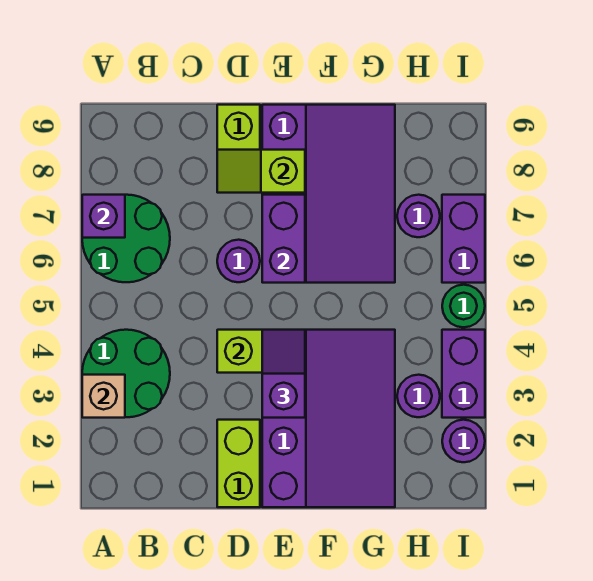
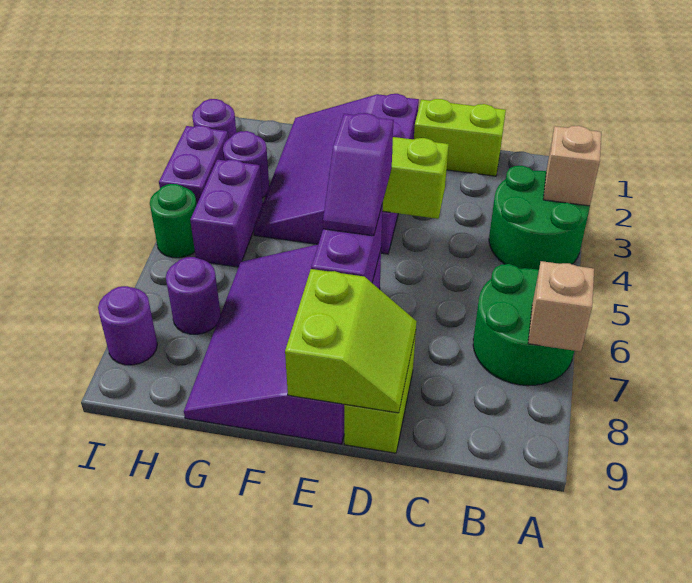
purple 1x1 brick [82,195,125,238] -> tan 1x1 brick [528,261,594,352]
lime 1x2 brick [217,420,260,507] -> lime 1x2 brick turned to [414,99,506,176]
purple 1x1 round brick [217,240,260,282] -> purple 1x1 round brick moved to [98,286,157,365]
lime 1x2 slope [217,150,305,193] -> lime 2x2 slope [285,269,417,413]
purple 1x2 slope [262,330,305,418] -> purple 1x2 slope moved to [323,113,394,236]
purple 1x2 brick [442,195,485,283] -> purple 1x2 brick moved to [190,160,263,267]

